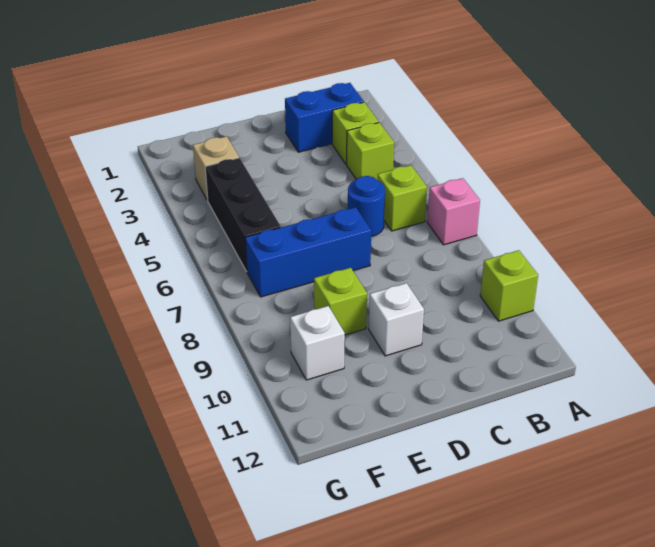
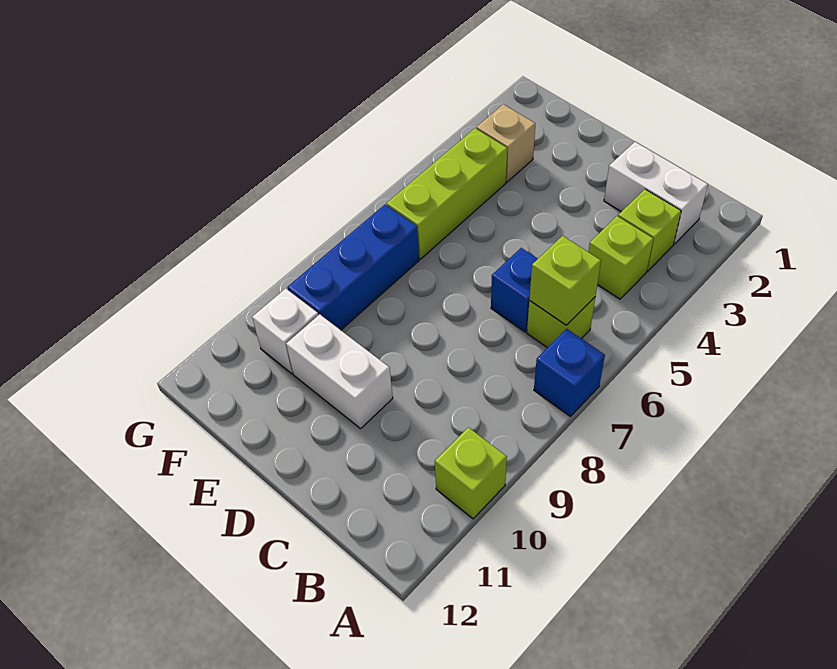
pink 1x1 brick [427,178,480,245] -> blue 1x1 brick [534,329,605,417]
blue 1x2 brick [285,83,364,152] -> white 1x2 brick [604,142,708,244]
blue 1x1 round brick [348,176,385,237] -> blue 1x1 brick [491,248,538,332]
blue 1x3 brick [245,207,371,297] -> blue 1x3 brick turned to [287,205,419,330]
white 1x1 brick [369,283,424,356] -> white 1x2 brick [286,314,393,429]
lime 1x1 brick [314,268,367,335] -> lime 1x1 brick moved to [529,236,601,325]
black 1x3 brick [205,158,281,272] -> lime 1x3 brick [386,128,507,259]

